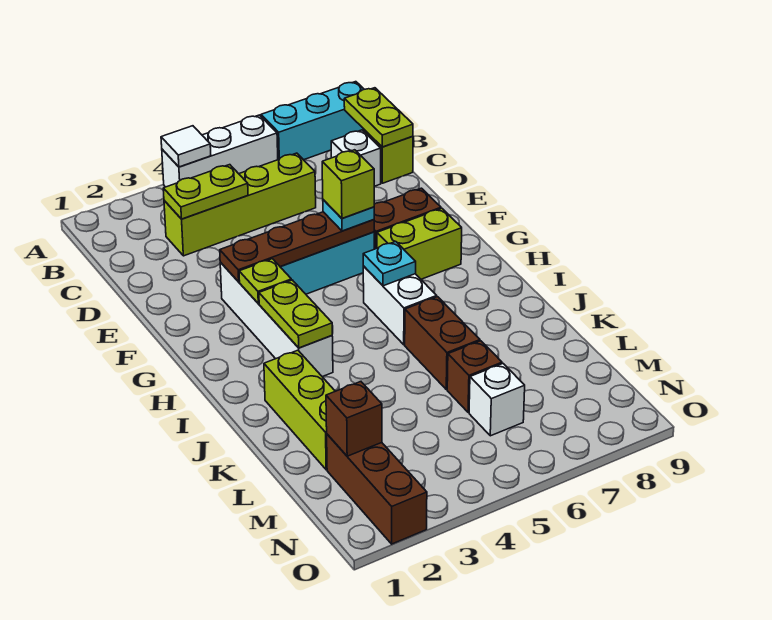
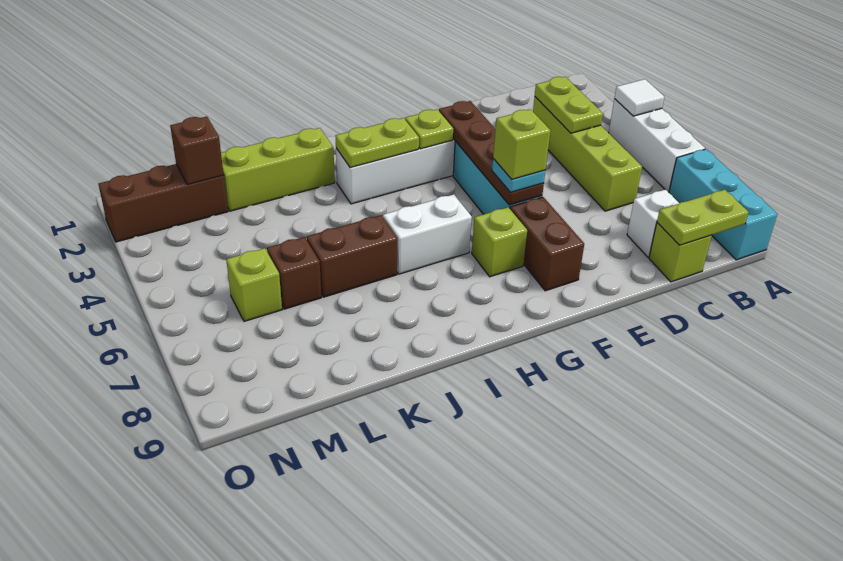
lime 1x2 brick [377,208,462,279] -> lime 1x1 brick [472,207,527,277]
cyan 1x1 plate [363,241,416,286] -> none
white 1x1 brick [469,364,525,436] -> lime 1x1 brick [226,248,282,321]

